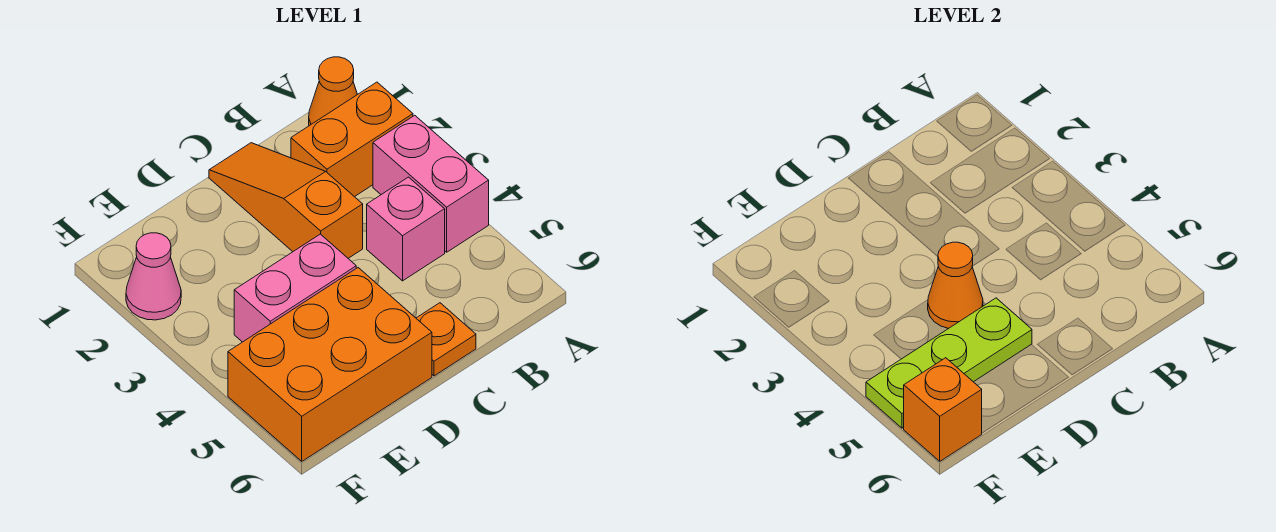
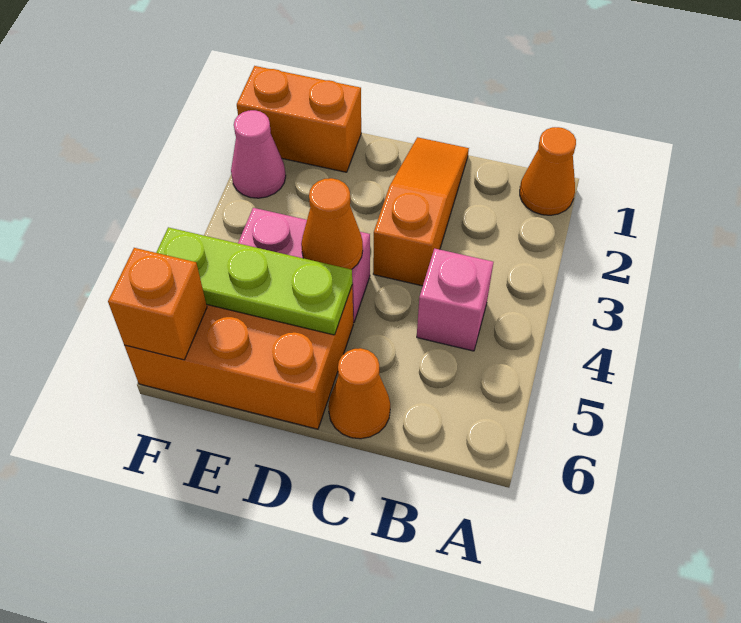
orange 1x2 brick [291,82,413,197] -> orange 1x2 brick moved to [237,66,361,172]
pink 1x2 brick [373,115,489,252] -> none
orange 1x1 plate [416,303,476,376] -> orange 1x1 cone [328,348,390,439]

